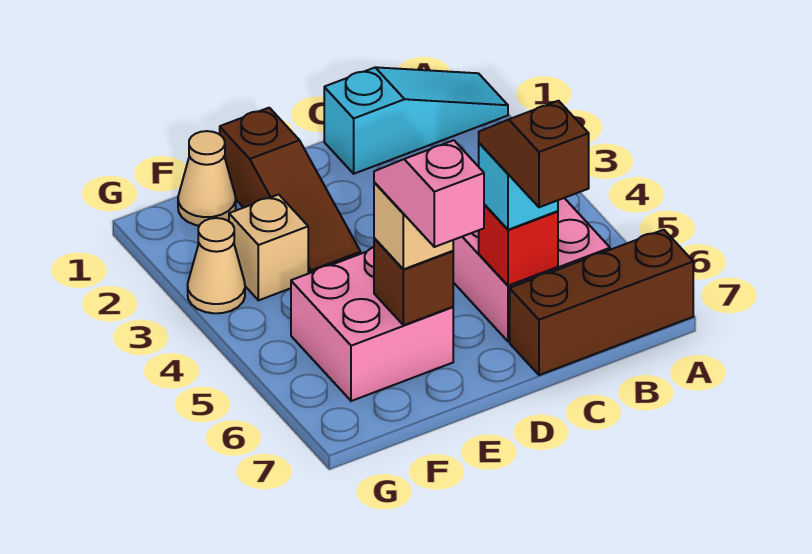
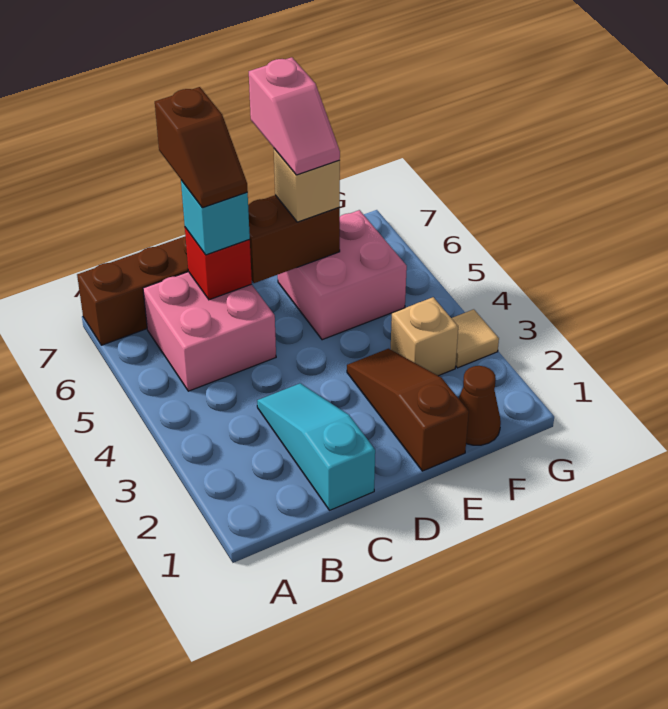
cyan 1x3 slope [324,67,508,174] -> cyan 1x3 slope turned to [257,383,375,510]
brown 1x1 brick [374,238,453,325] -> brown 1x2 brick [248,195,340,283]
tan 1x1 cone [178,131,236,226] -> brown 1x1 cone [459,366,501,445]
tan 1x1 cone [188,218,245,313] -> tan 1x1 tile [452,309,499,368]

